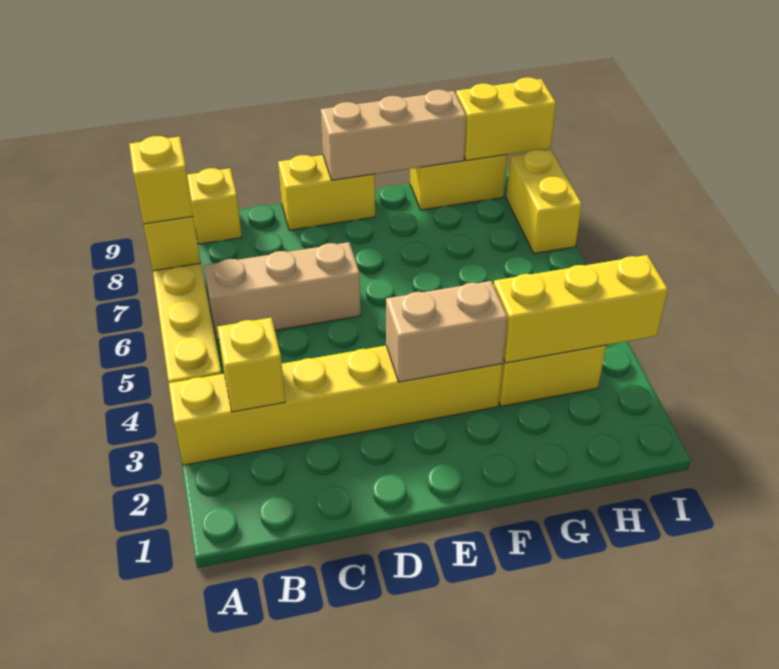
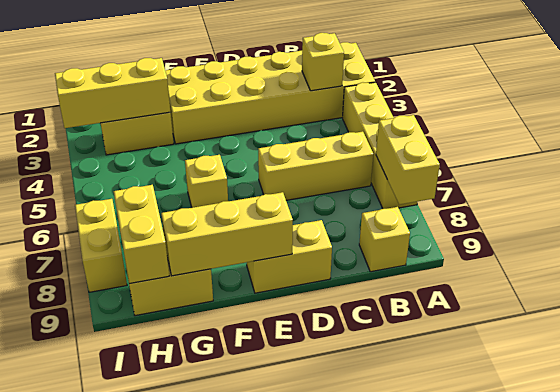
yellow 1x6 brick [169,346,503,465] -> yellow 2x6 brick [165,42,375,144]
yellow 1x1 brick [129,136,194,224] -> yellow 1x1 brick moved to [185,155,228,208]
tan 1x3 brick [204,242,361,340] -> yellow 1x3 brick [258,132,374,200]
tan 1x2 brick [386,281,508,382] -> none
tan 1x3 brick [321,90,466,180] -> yellow 1x3 brick [161,192,293,276]
yellow 1x2 brick [456,77,556,161] -> yellow 1x2 brick turned to [114,185,169,284]

